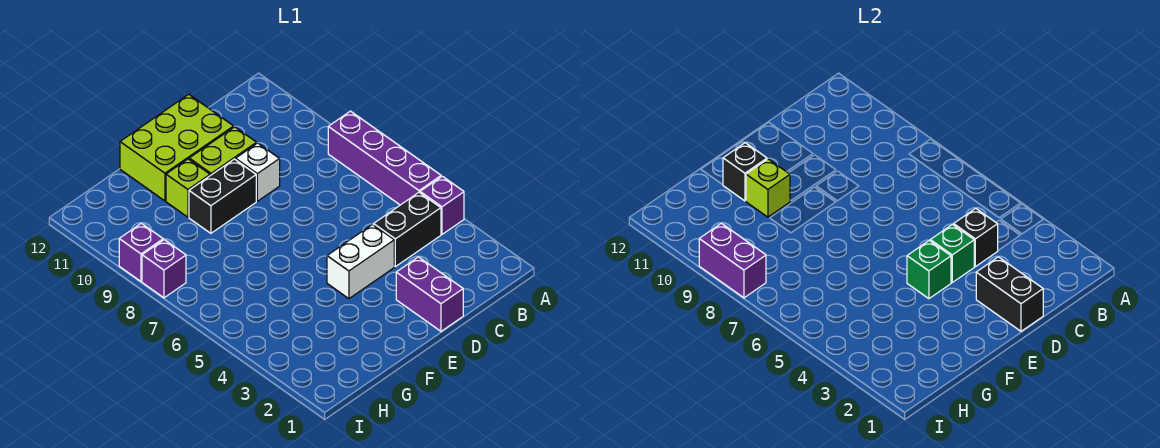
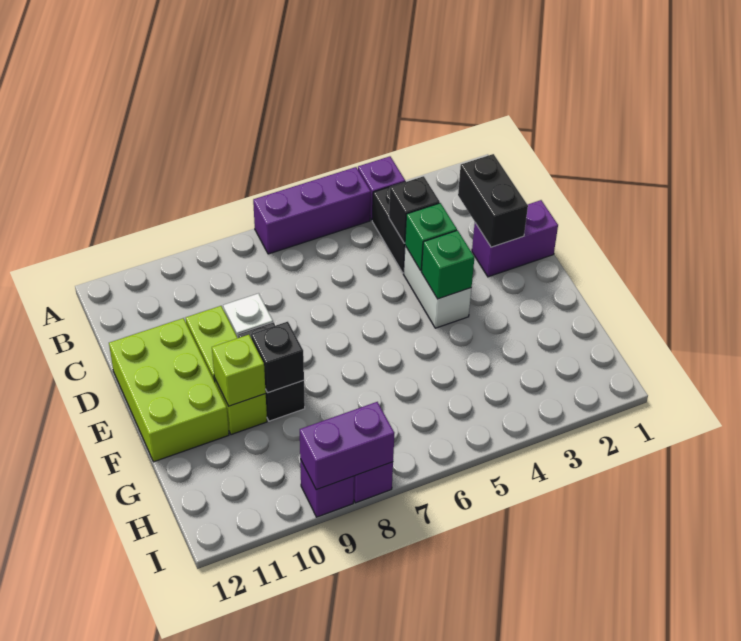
purple 1x4 brick [328,111,441,205] -> purple 1x3 brick [253,167,371,254]
black 1x2 brick [976,257,1043,331] -> black 1x2 brick turned to [458,154,528,247]
black 1x1 brick [723,143,767,201] -> black 1x1 brick moved to [251,322,304,393]

